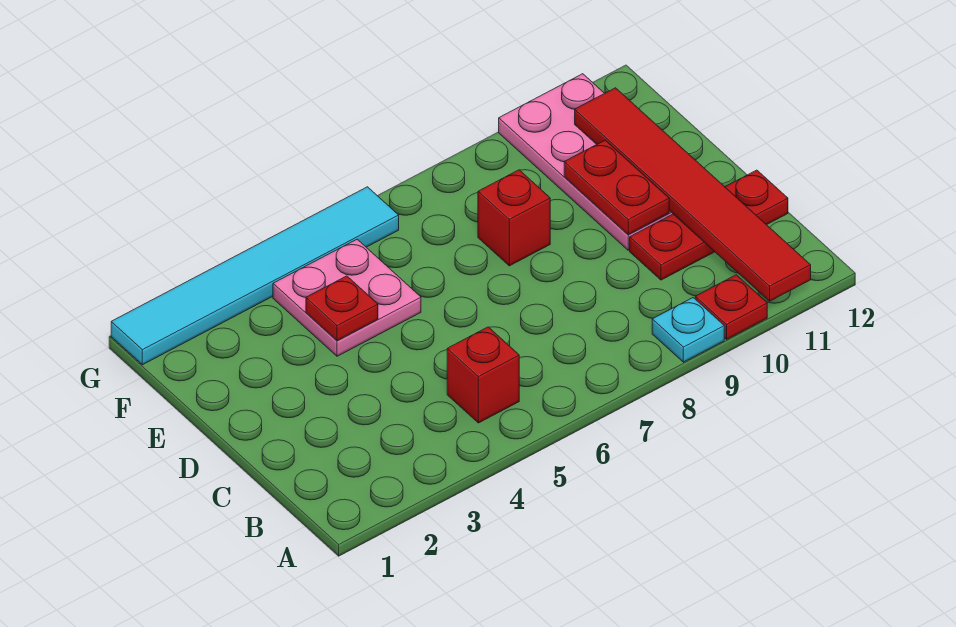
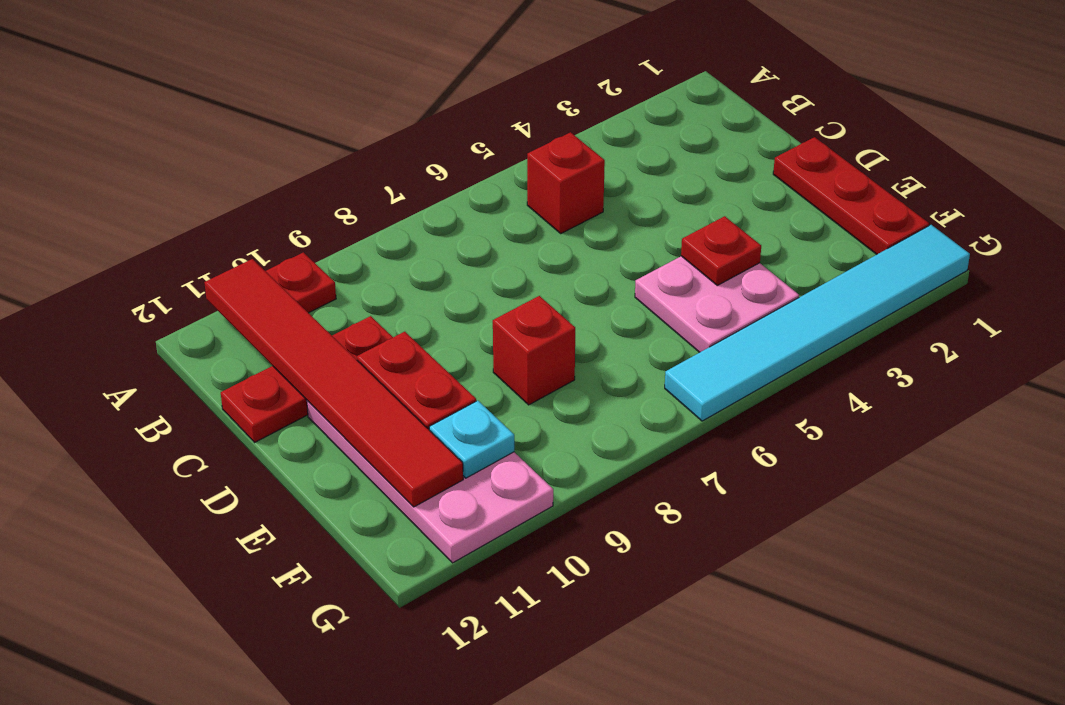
cyan 1x1 plate [652,298,724,362] -> cyan 1x1 plate moved to [429,401,514,478]
none -> red 1x3 plate [773,137,929,254]

